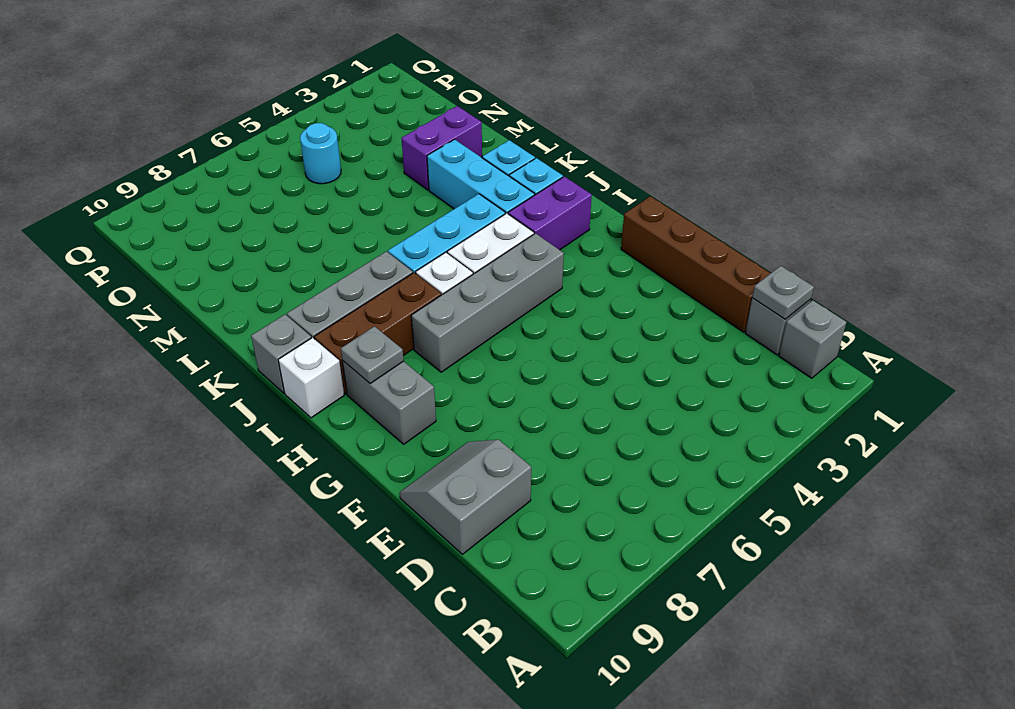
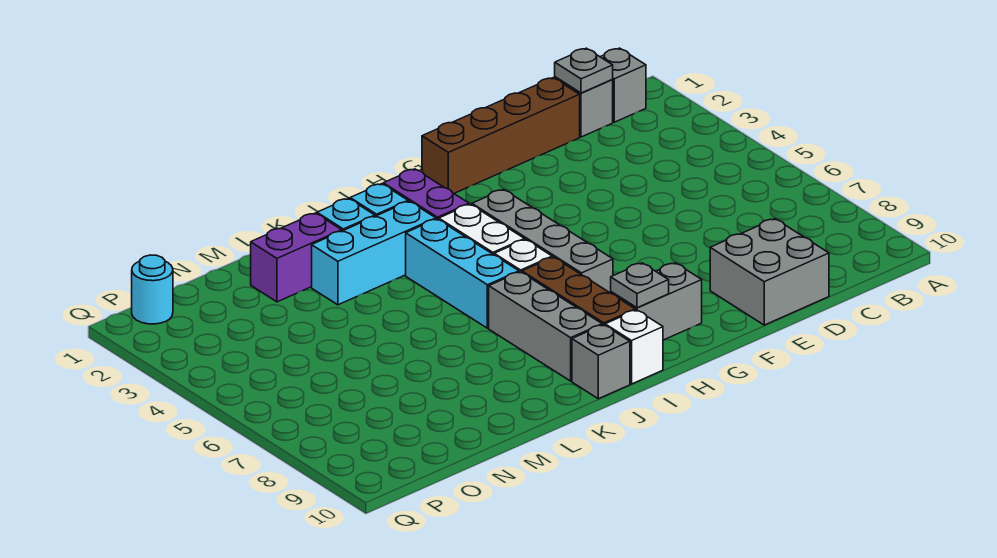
grey 2x2 slope [400,440,531,554] -> grey 2x2 brick [710,219,829,325]
purple 1x2 brick [402,106,482,190] -> purple 1x2 brick turned to [251,213,342,302]
cyan 1x1 round brick [300,123,341,184] -> cyan 1x1 round brick moved to [132,255,173,324]

